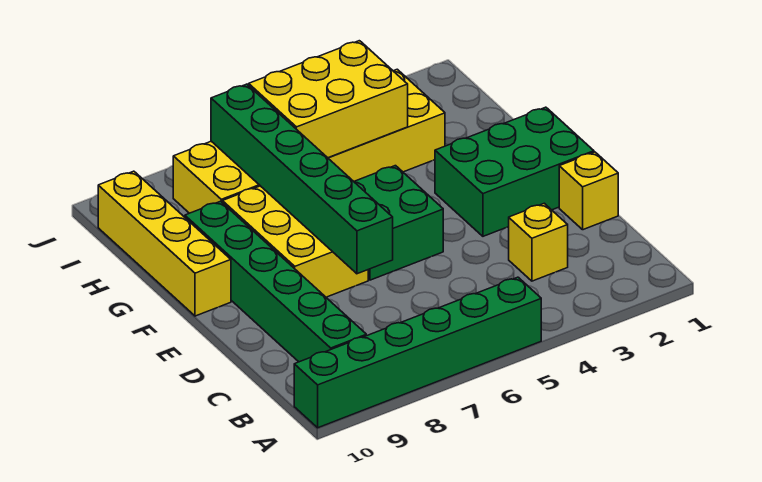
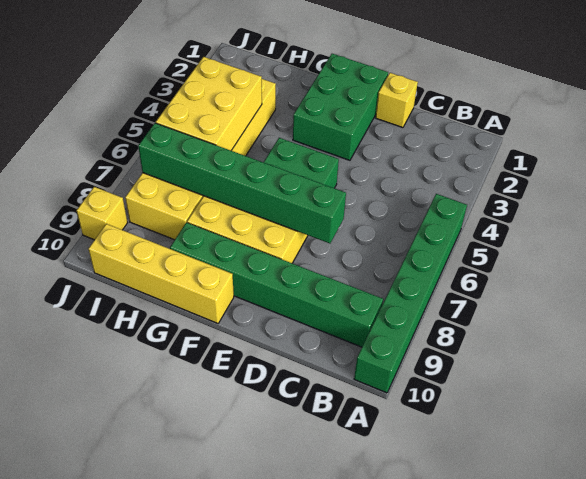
yellow 1x1 brick [509,203,568,281] -> yellow 1x1 brick moved to [77,187,128,240]

